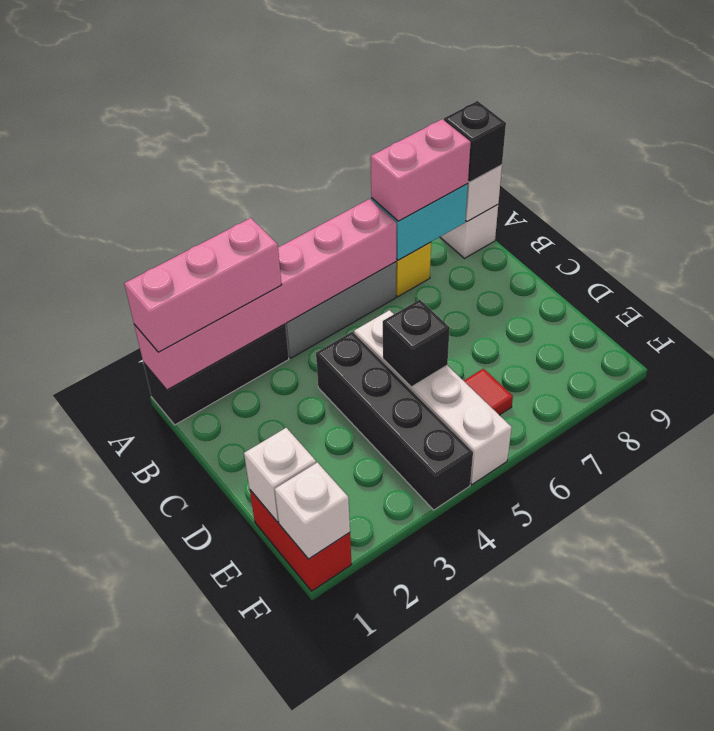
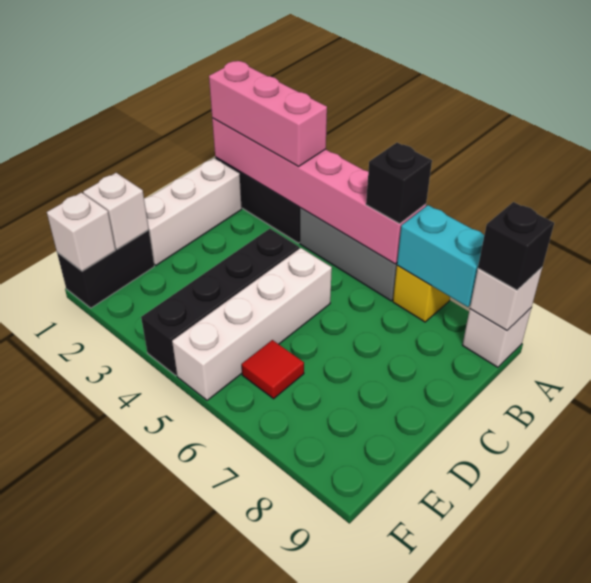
pink 1x2 brick [371,119,471,221] -> none
none -> white 1x3 brick [144,158,242,265]
black 1x1 brick [383,300,450,387] -> black 1x1 brick moved to [366,143,432,224]
red 1x2 brick [250,490,352,591] -> black 1x2 brick [57,230,154,308]

